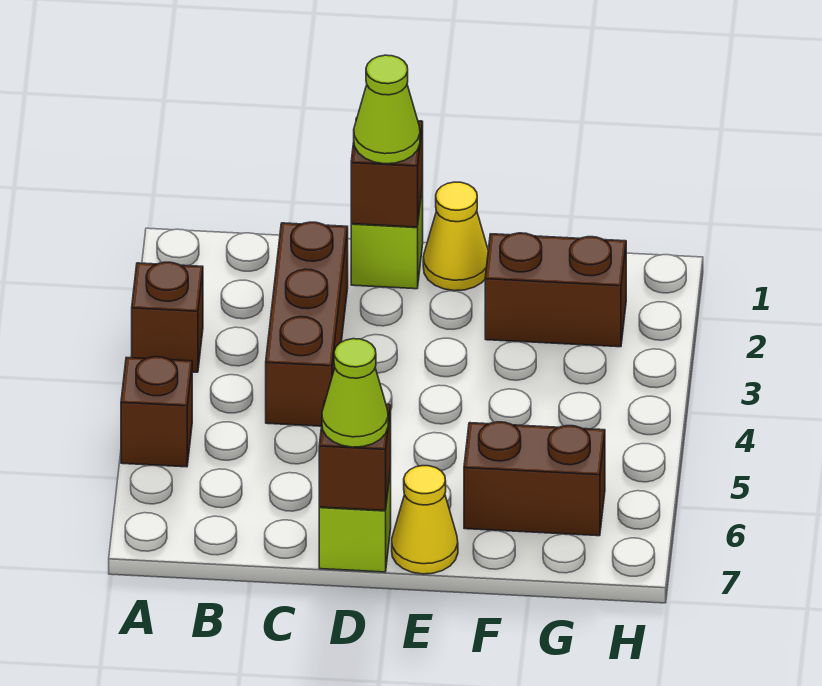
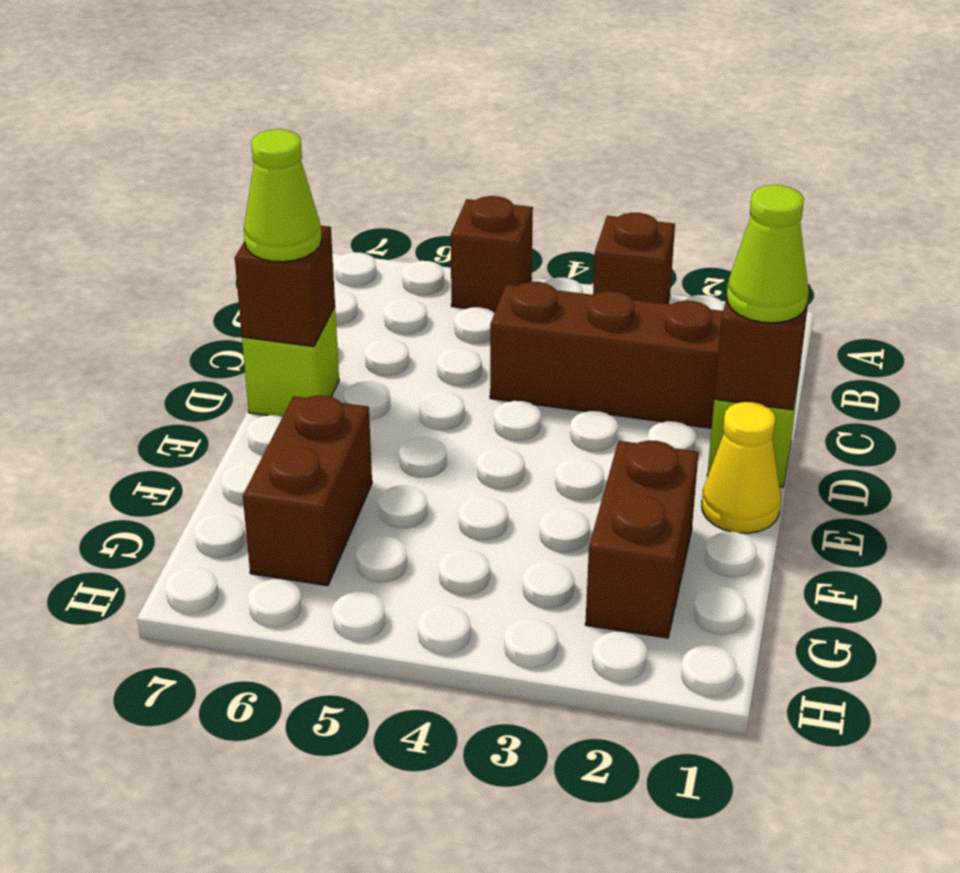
yellow 1x1 cone [392,466,458,574] -> none

